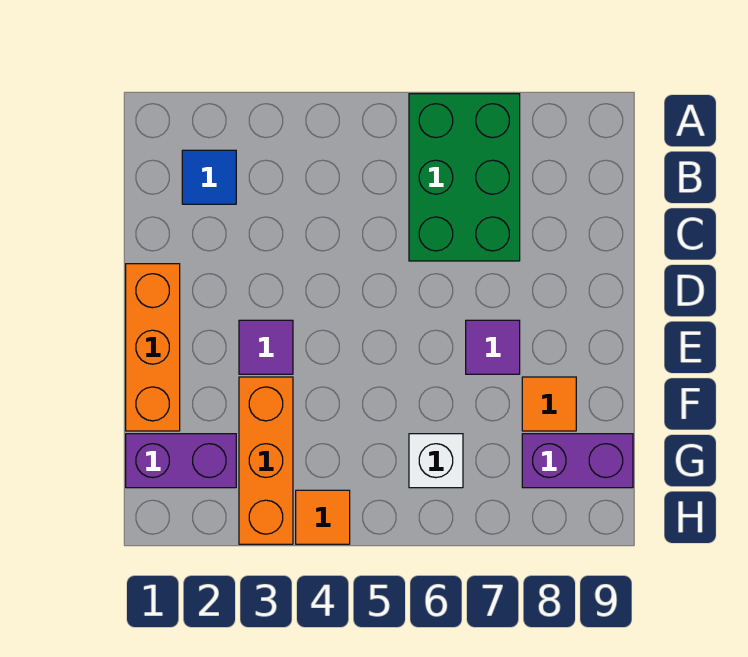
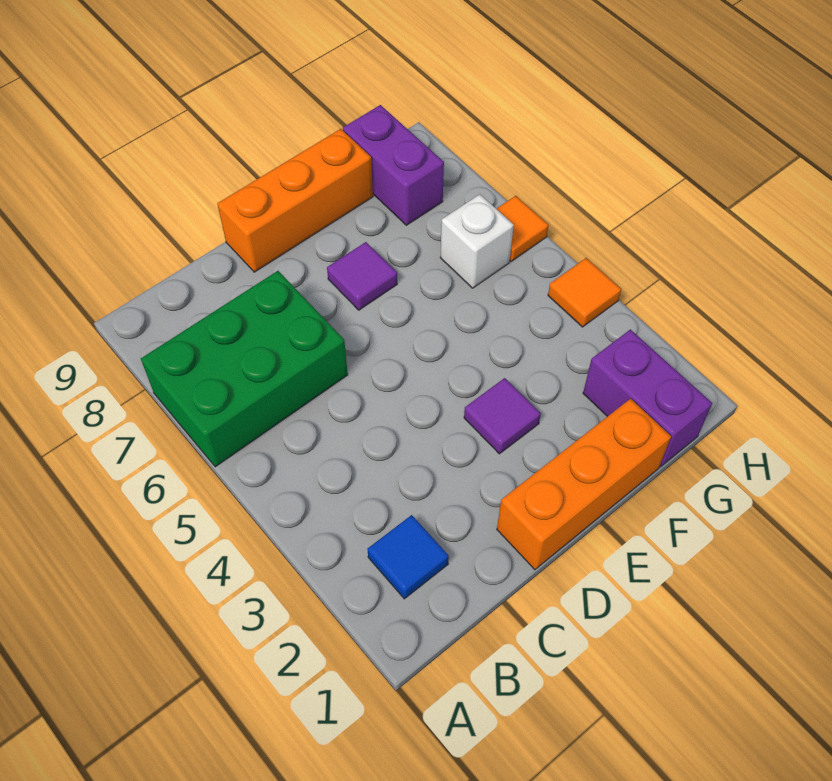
orange 1x3 brick [239,377,293,544] -> orange 1x3 brick moved to [217,129,373,272]
orange 1x1 tile [522,377,576,431] -> orange 1x1 tile moved to [497,196,549,262]

